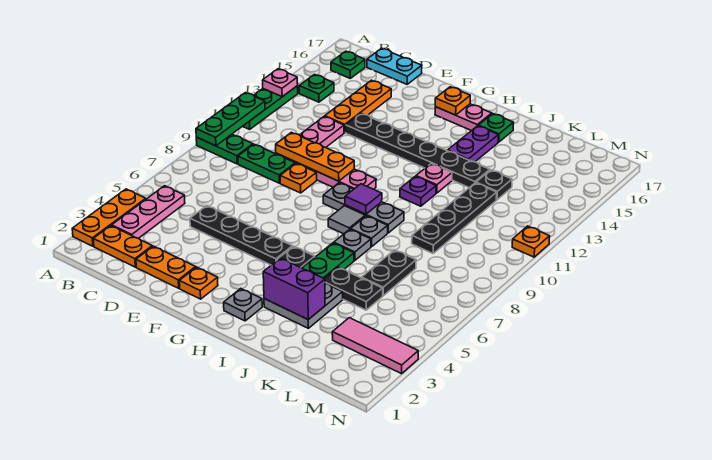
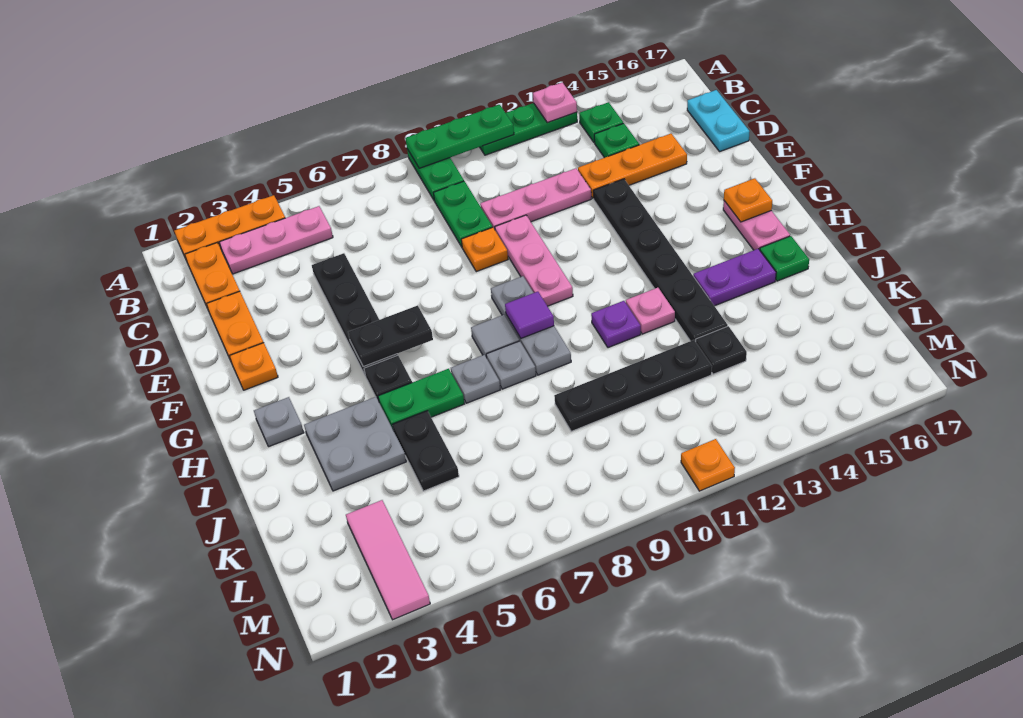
green 1x1 plate [331,51,365,78] -> green 1x1 plate moved to [594,123,639,158]
orange 1x3 plate [276,132,354,181] -> none
purple 1x2 brick [263,258,325,320] -> none
black 1x2 plate [362,250,416,296] -> black 1x2 plate moved to [348,305,433,367]

